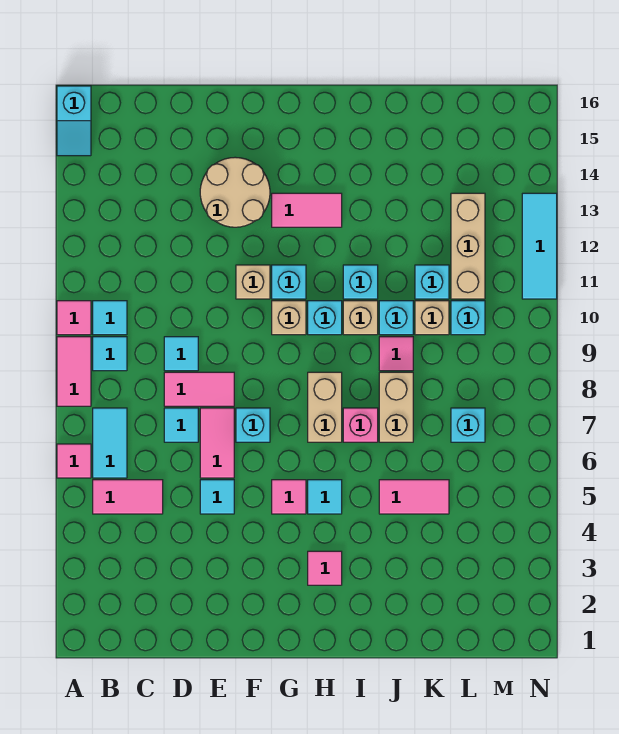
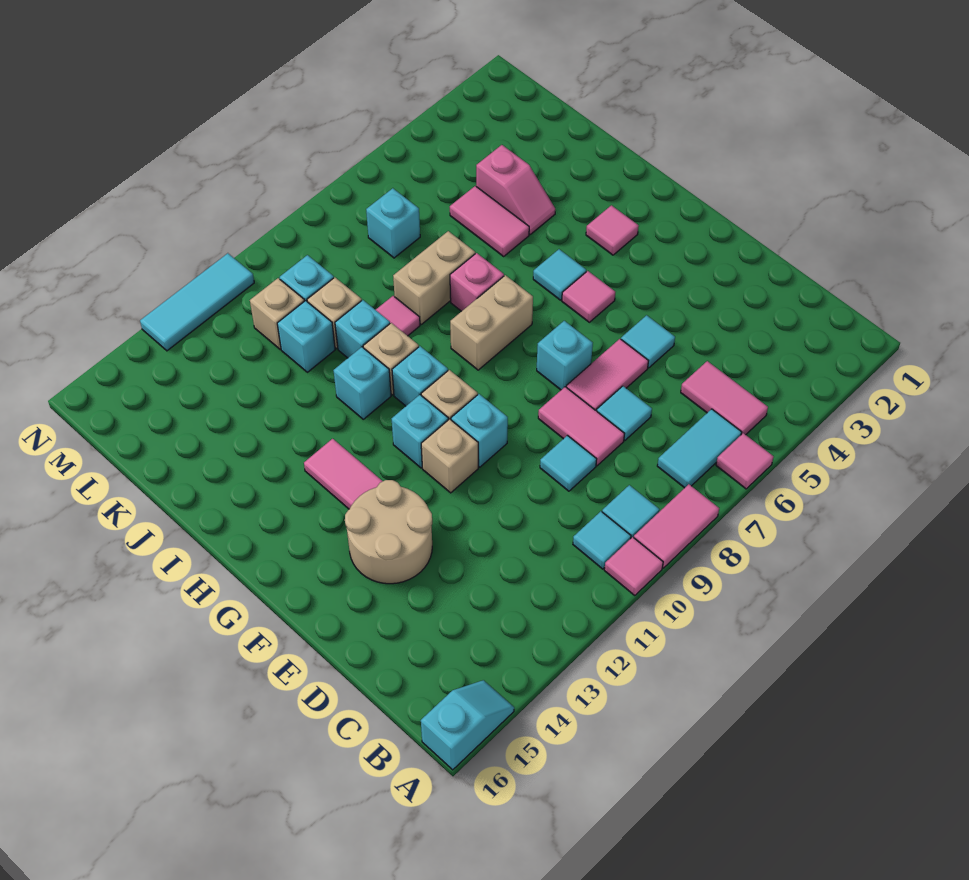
none -> cyan 1x1 brick [451,394,508,467]
none -> pink 1x2 slope [476,145,555,234]
tan 1x3 brick [451,193,485,299] -> tan 1x1 brick [250,278,304,349]

